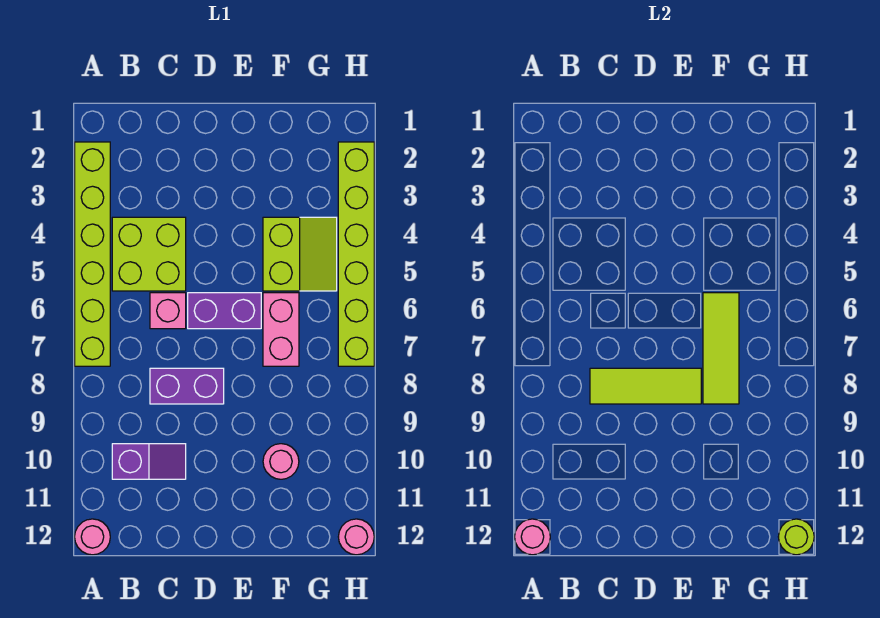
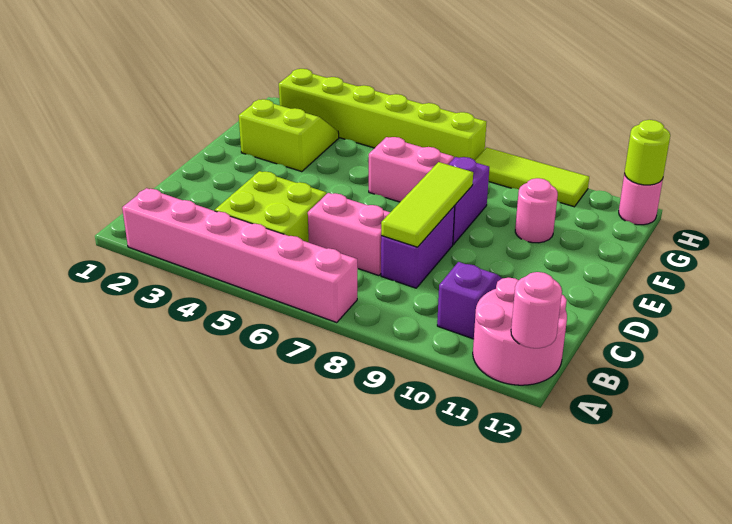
lime 1x6 brick [75,142,110,366] -> pink 1x6 brick [122,188,357,323]
pink 1x1 round brick [75,519,110,555] -> pink 2x2 round brick [473,278,567,385]
pink 1x1 brick [150,293,186,329] -> pink 1x2 brick [308,193,390,276]
purple 1x2 brick [188,293,261,329] -> purple 1x2 brick moved to [448,157,489,244]
lime 2x2 slope [263,217,337,291] -> lime 2x2 slope moved to [239,99,339,172]
lime 1x3 tile [703,293,739,404] -> lime 1x3 tile moved to [475,148,589,207]

